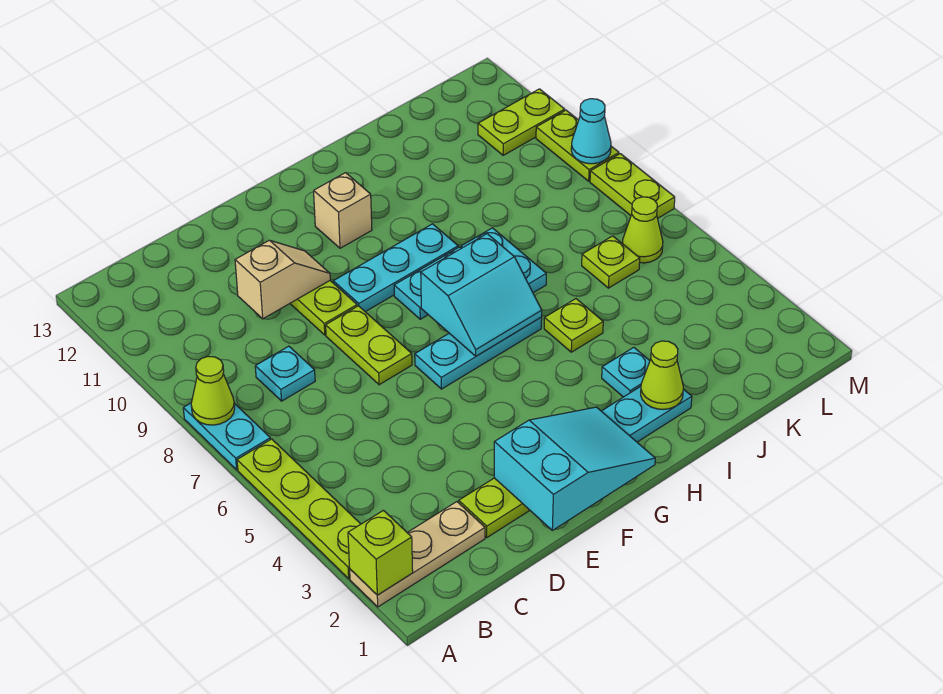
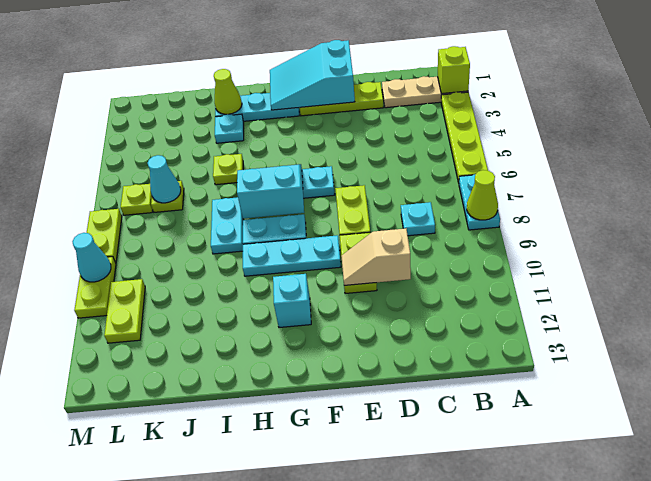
tan 1x1 brick [314,173,372,248] -> cyan 1x1 brick [273,274,311,328]
none -> cyan 1x1 cone [148,155,181,203]
lime 1x1 cone [622,197,663,263] -> lime 1x1 plate [121,184,153,215]
lime 1x2 plate [478,89,565,155] -> lime 1x2 plate turned to [104,279,145,343]

